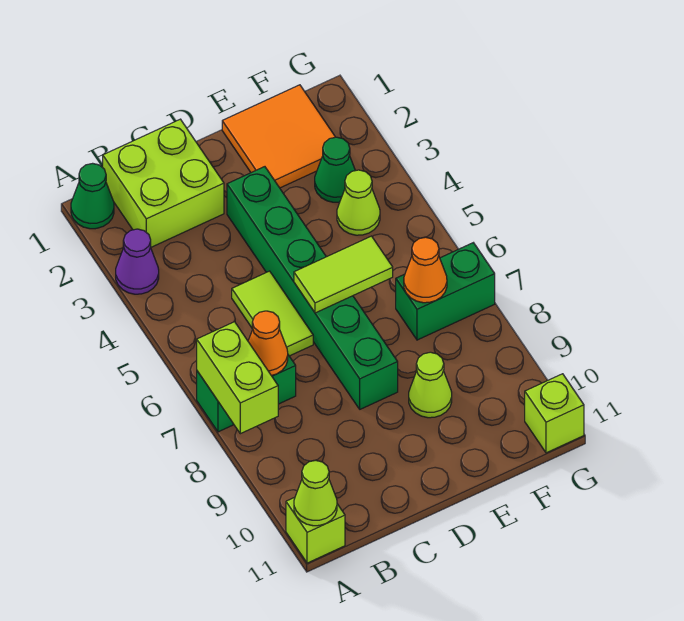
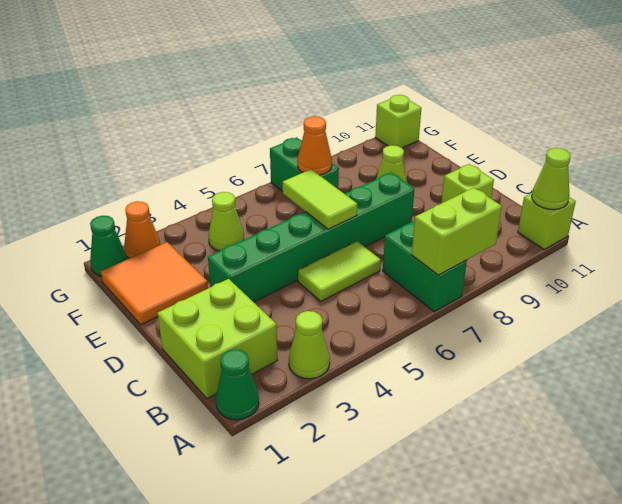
purple 1x1 cone [116,229,159,294] -> lime 1x1 cone [289,311,330,379]
orange 1x1 cone [248,311,288,376] -> orange 1x1 cone moved to [124,201,160,259]
none -> lime 1x1 brick [441,164,494,203]
green 1x1 cone [315,137,355,202] -> green 1x1 cone moved to [90,216,127,276]

